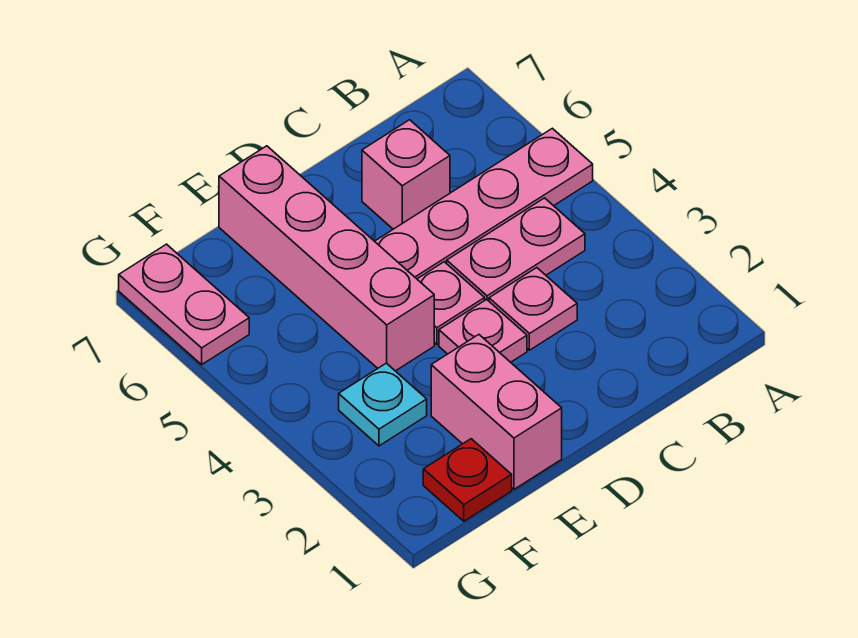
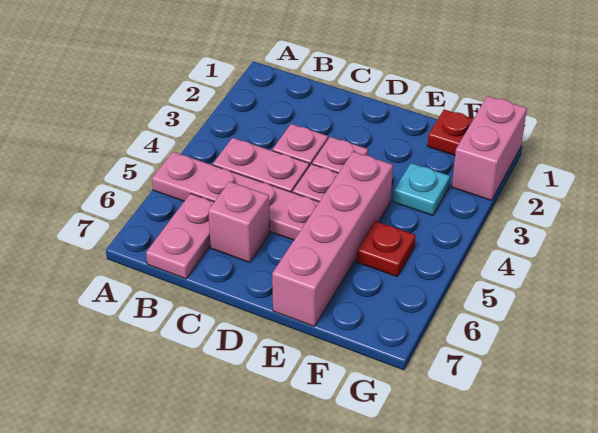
pink 1x2 brick [431,335,562,489] -> pink 1x2 brick moved to [452,96,527,200]
none -> red 1x1 plate [357,221,416,277]
pink 1x2 plate [119,244,249,365] -> pink 1x2 plate moved to [146,194,214,279]

